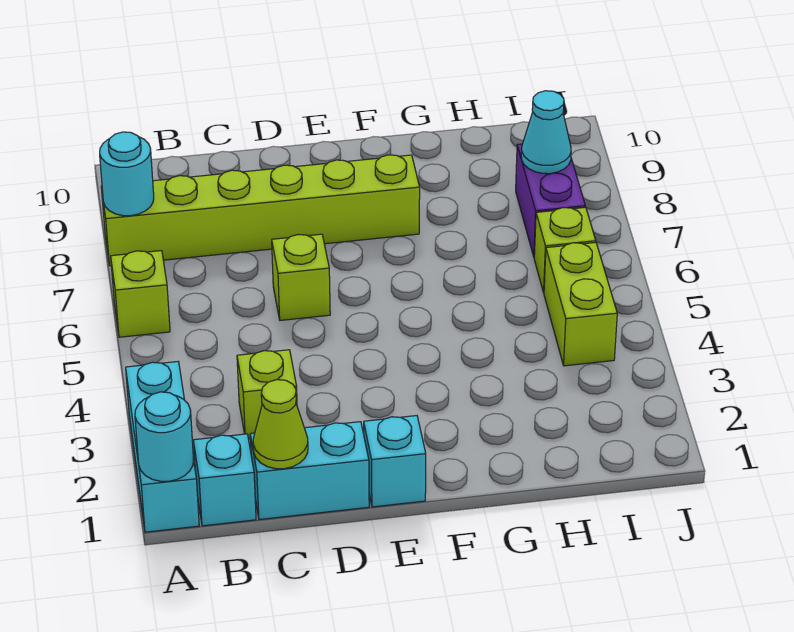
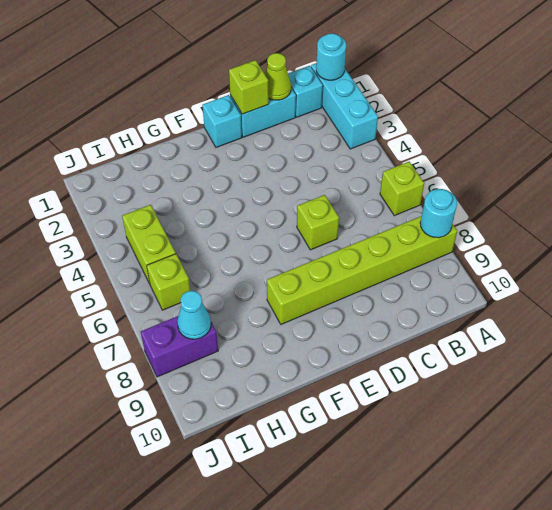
lime 1x1 brick [237,350,297,439] -> lime 1x1 brick moved to [229,60,269,114]
purple 1x2 brick [516,144,585,257] -> purple 1x2 brick turned to [141,316,218,377]

